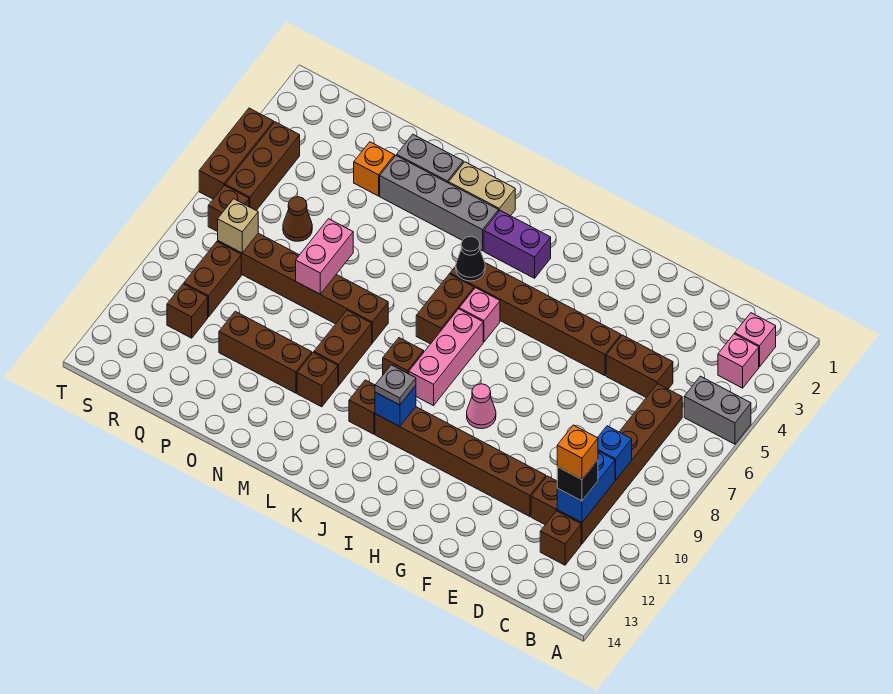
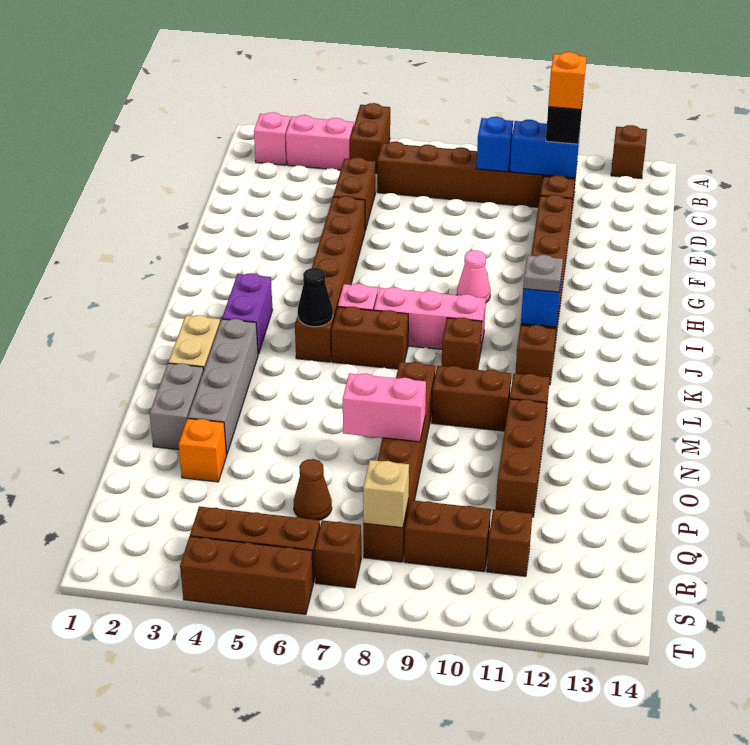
grey 1x2 brick [684,376,751,444] -> brown 1x2 brick [350,103,390,173]
pink 1x1 brick [718,334,759,388] -> pink 1x2 brick [286,115,354,170]
brown 1x1 brick [540,511,581,565] -> brown 1x1 brick moved to [611,125,647,179]

